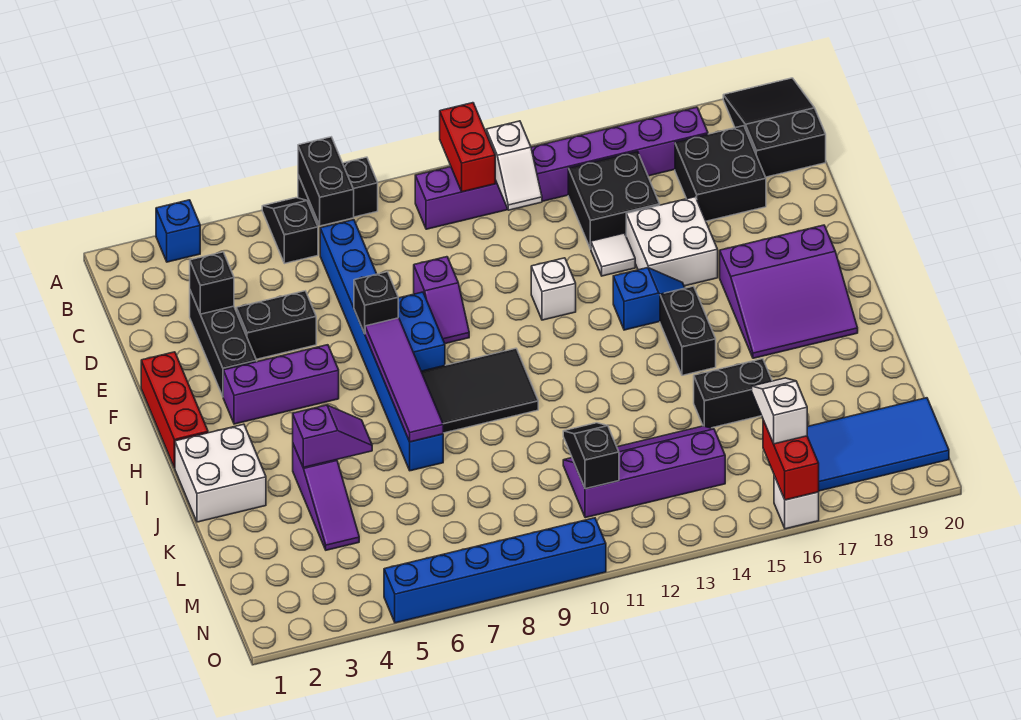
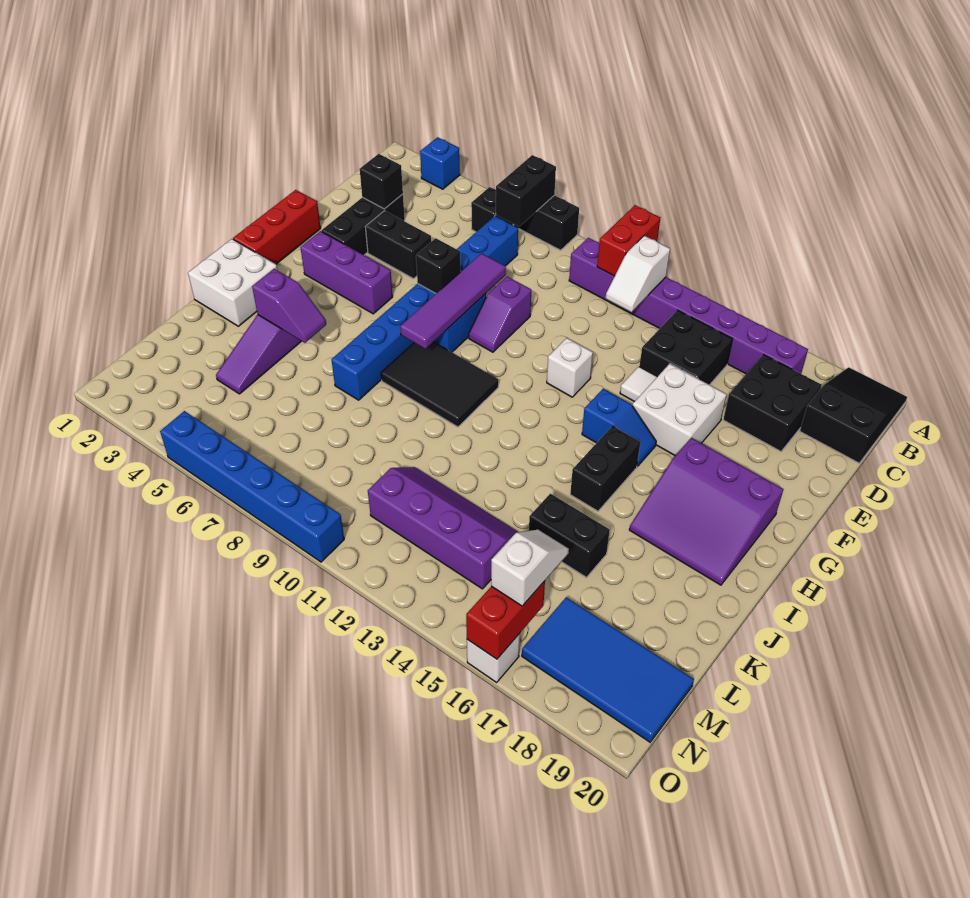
purple 1x4 tile [365,318,443,442] -> purple 1x4 tile moved to [400,253,506,349]
black 1x2 slope [563,423,619,489] -> none

